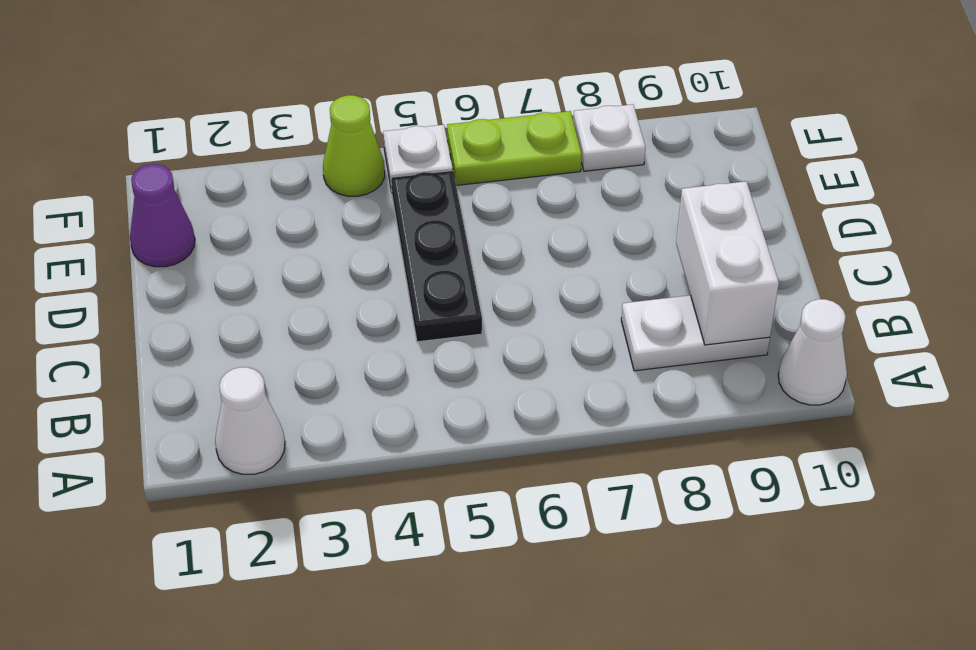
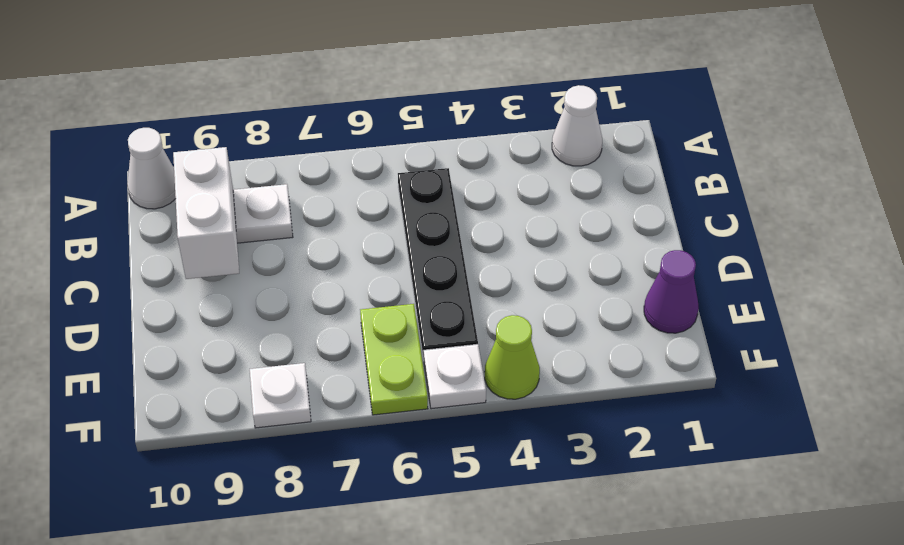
black 1x3 plate [391,171,482,342] -> black 1x4 plate [398,168,478,359]
lime 1x2 plate [447,111,582,185] -> lime 1x2 plate turned to [360,304,428,415]

